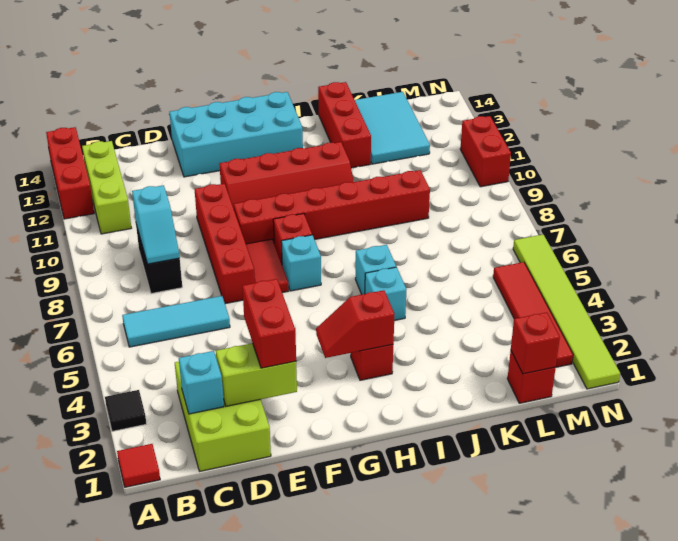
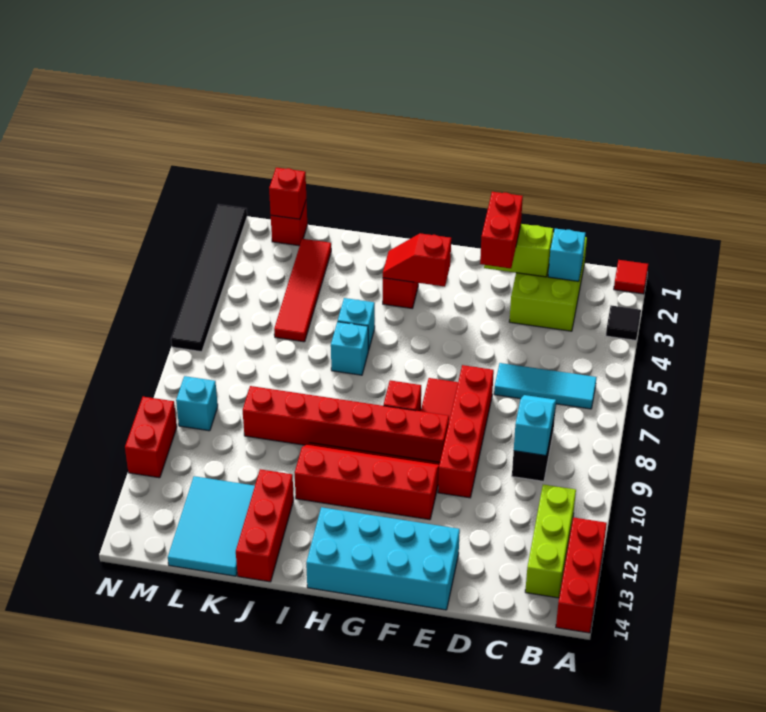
red 1x2 slope [316,290,394,358] -> red 1x2 slope turned to [383,233,451,287]
cyan 1x1 brick [281,235,321,291] -> cyan 1x1 brick moved to [176,376,218,431]
red 1x4 tile [493,262,573,367] -> red 1x4 tile moved to [274,239,331,342]
lime 1x6 tile [513,235,620,389] -> black 1x6 tile [171,204,247,352]

